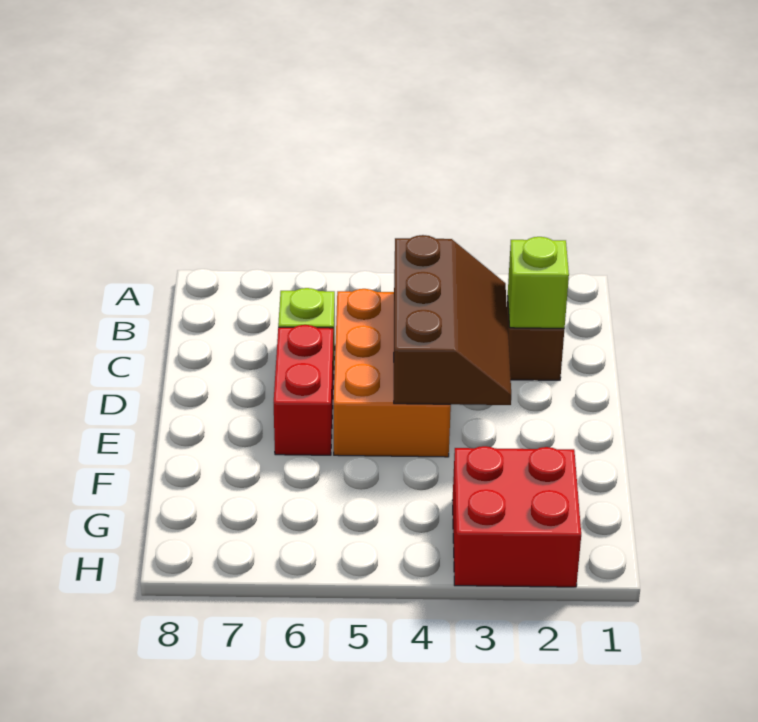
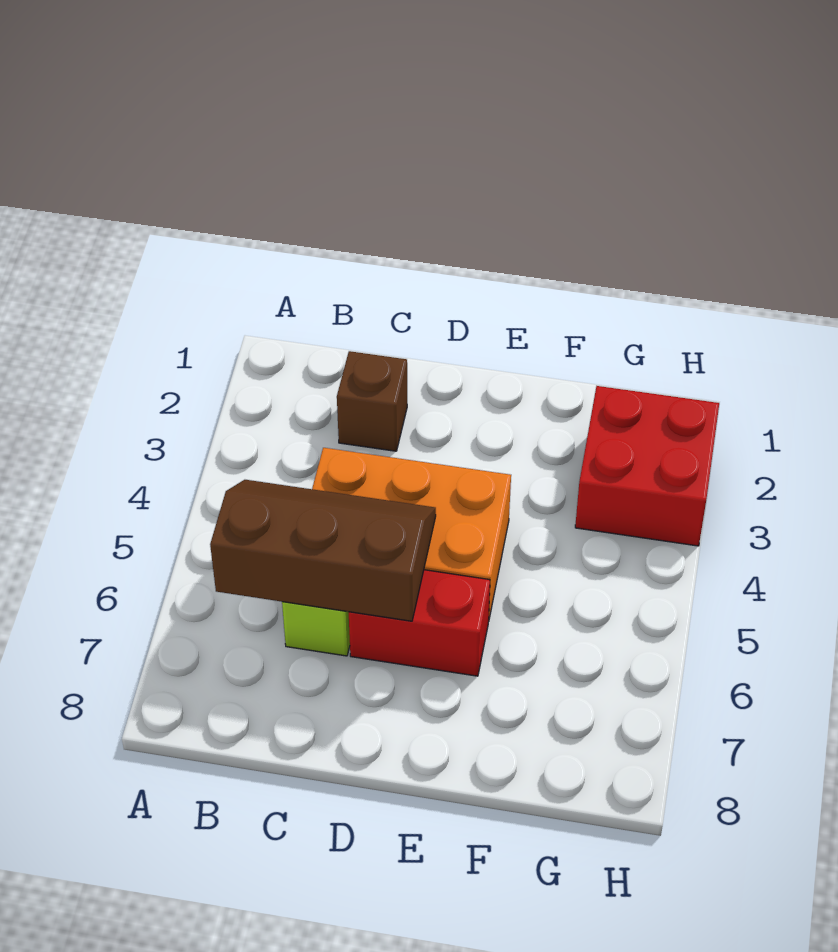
lime 1x1 brick [508,237,569,328] -> none
brown 2x3 slope [394,235,511,405] -> brown 2x3 slope moved to [210,480,436,621]

